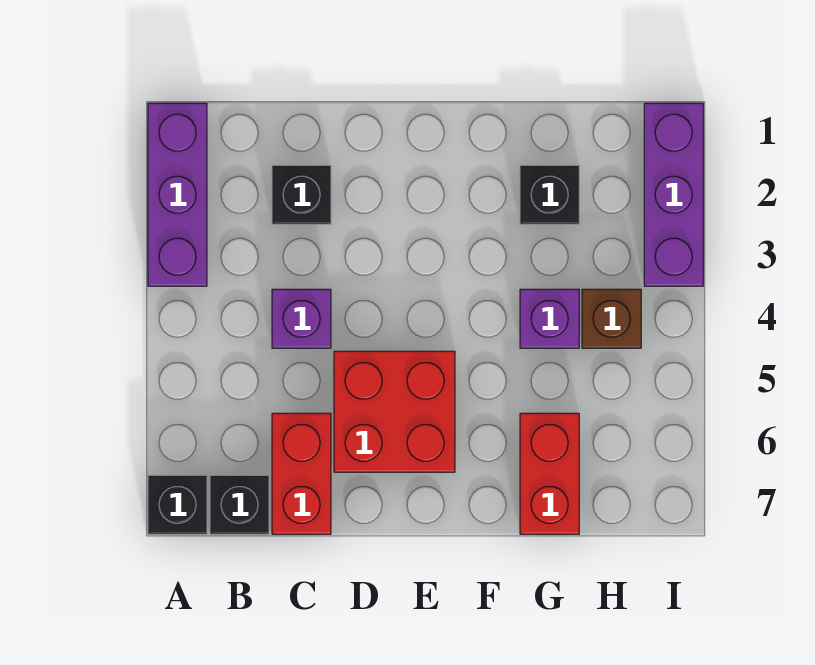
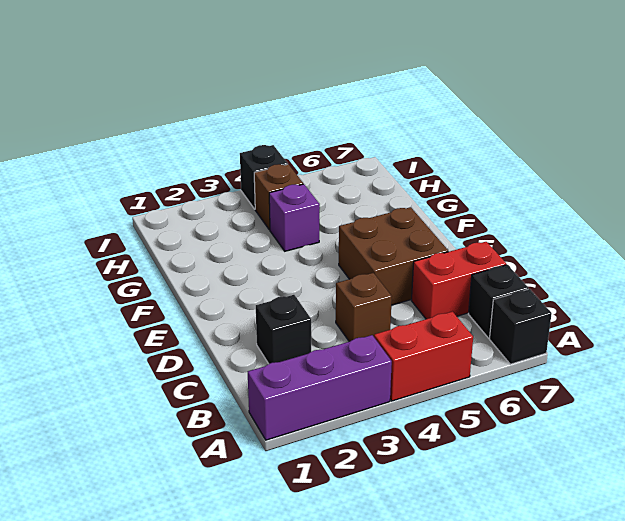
purple 1x1 brick [272,289,331,348] -> brown 1x1 brick [336,273,392,342]
red 2x2 brick [334,351,455,472] -> brown 2x2 brick [339,207,448,305]
black 1x1 brick [520,165,579,224] -> black 1x1 brick moved to [240,145,288,209]
red 1x2 brick [520,413,579,534] -> red 1x2 brick moved to [374,312,473,401]
purple 1x3 brick [644,103,703,286] -> none

